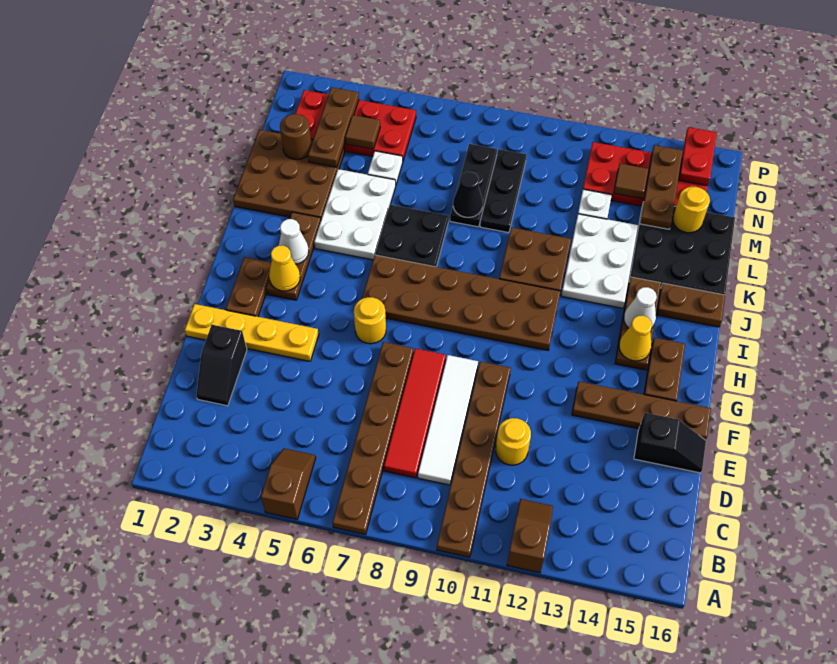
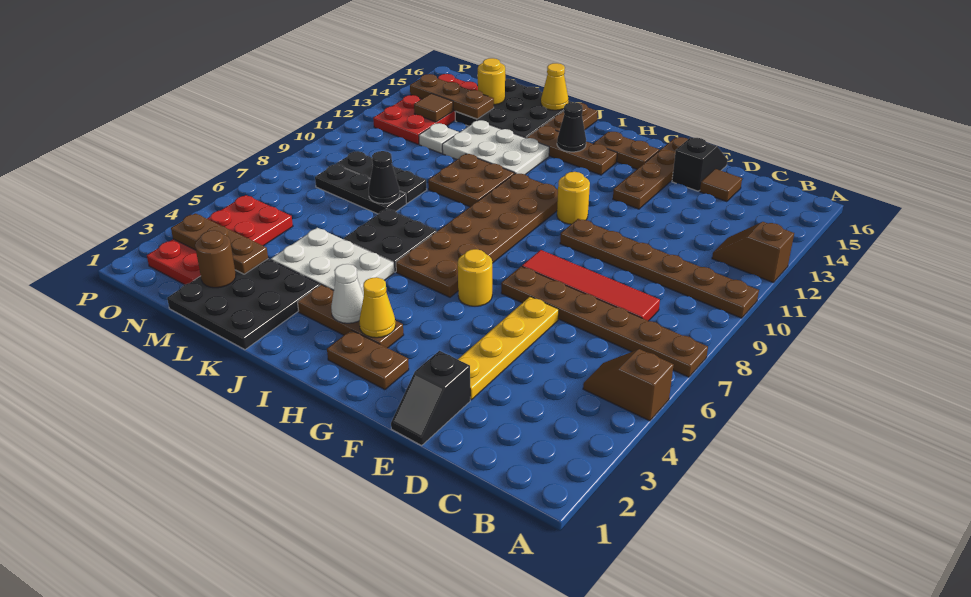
white 1x4 tile [418,355,478,485] -> none
black 1x2 slope [196,325,247,406] -> black 1x2 slope turned to [391,351,470,445]
yellow 1x1 round brick [496,418,531,465] -> yellow 1x1 round brick moved to [557,172,590,224]
yellow 1x4 plate [185,304,319,361] -> yellow 1x4 plate moved to [458,297,559,400]
yellow 1x1 cone [619,316,652,361] -> yellow 1x1 cone moved to [541,63,568,110]
white 1x1 cone [624,287,657,328] -> black 1x1 cone [557,102,586,152]
brown 3x3 plate [233,130,345,219] -> black 3x3 plate [167,259,320,350]
white 1x1 plate [368,151,403,184] -> none
brown 1x1 tile [345,115,380,149] -> brown 1x1 tile moved to [700,169,742,202]
red 1x2 plate [679,127,717,186] -> none

